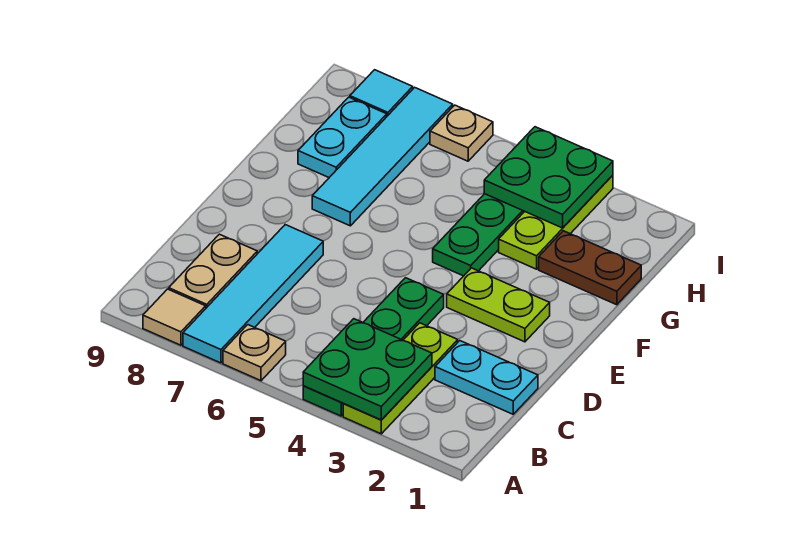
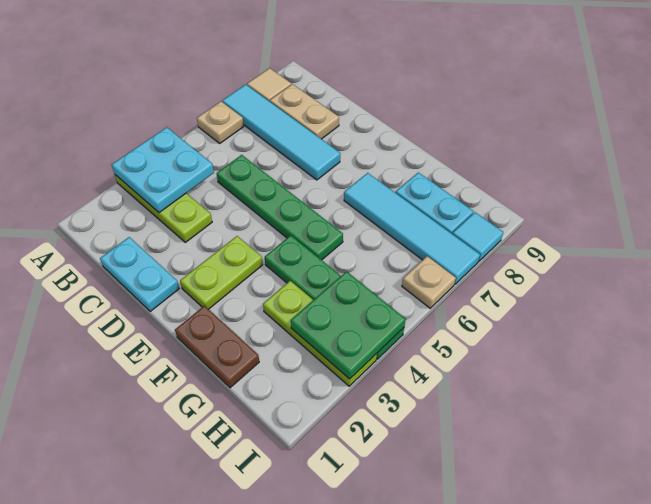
green 2x2 plate [303,319,432,420] -> cyan 2x2 plate [112,127,214,213]
green 1x4 plate [303,278,444,416] -> green 1x4 plate moved to [217,155,343,260]
cyan 1x2 plate [435,341,538,414] -> cyan 1x2 plate turned to [100,237,179,312]
brown 1x2 plate [539,231,641,305] -> brown 1x2 plate turned to [175,306,259,388]

